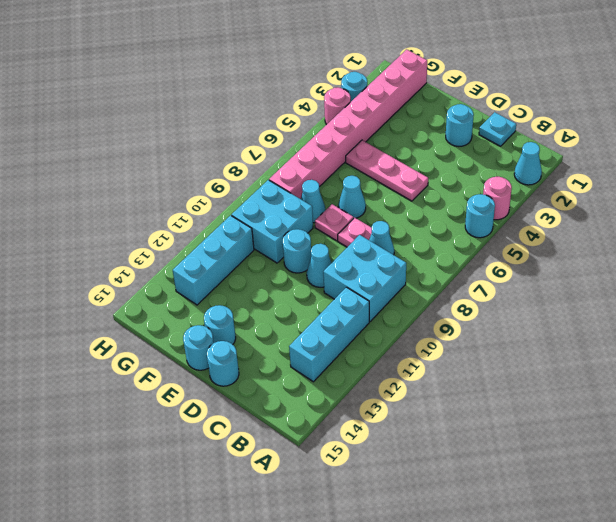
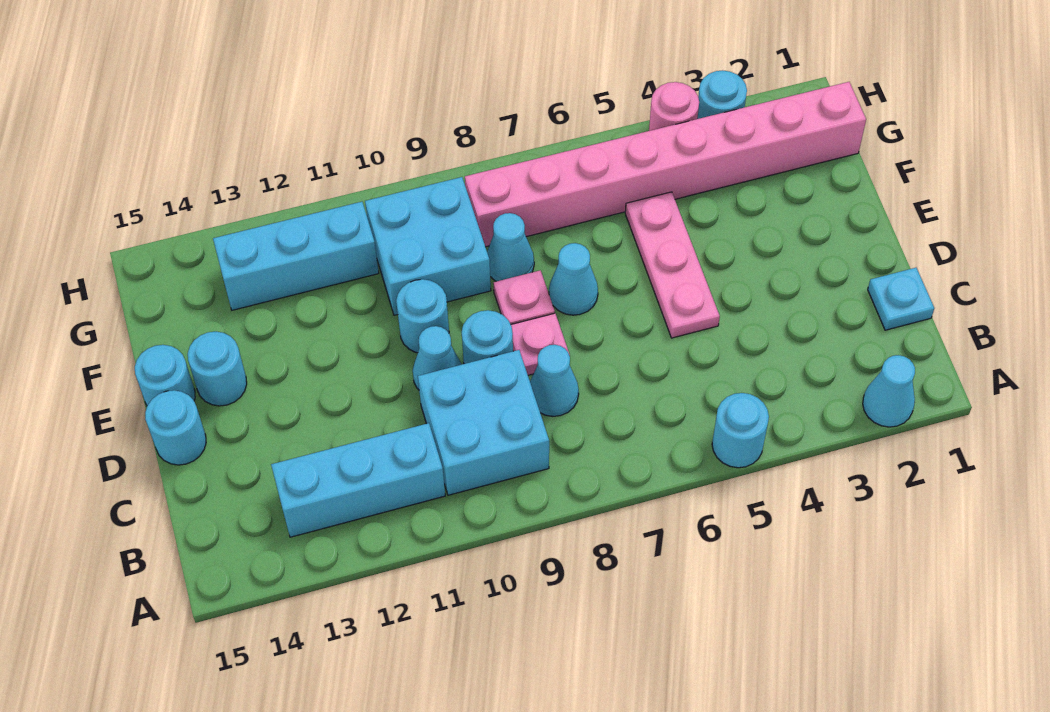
pink 1x1 round brick [483,177,512,220] -> none
cyan 1x1 round brick [446,104,474,147] -> cyan 1x1 round brick moved to [462,310,513,364]

